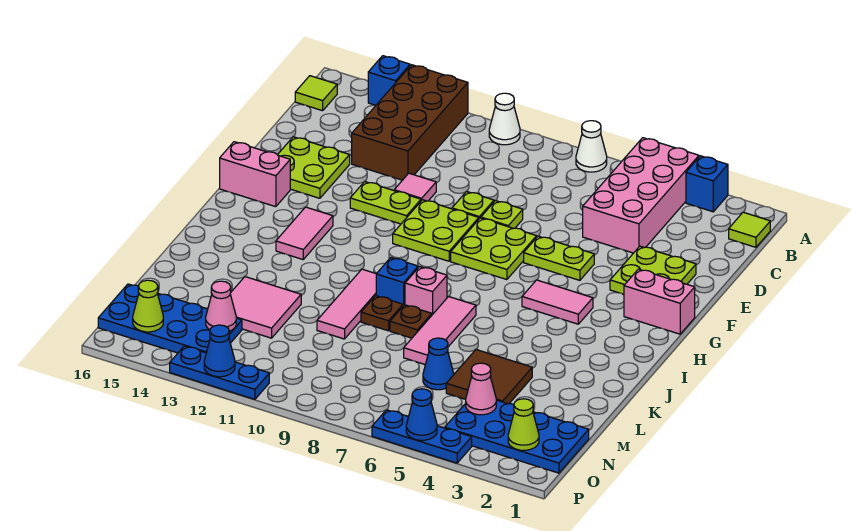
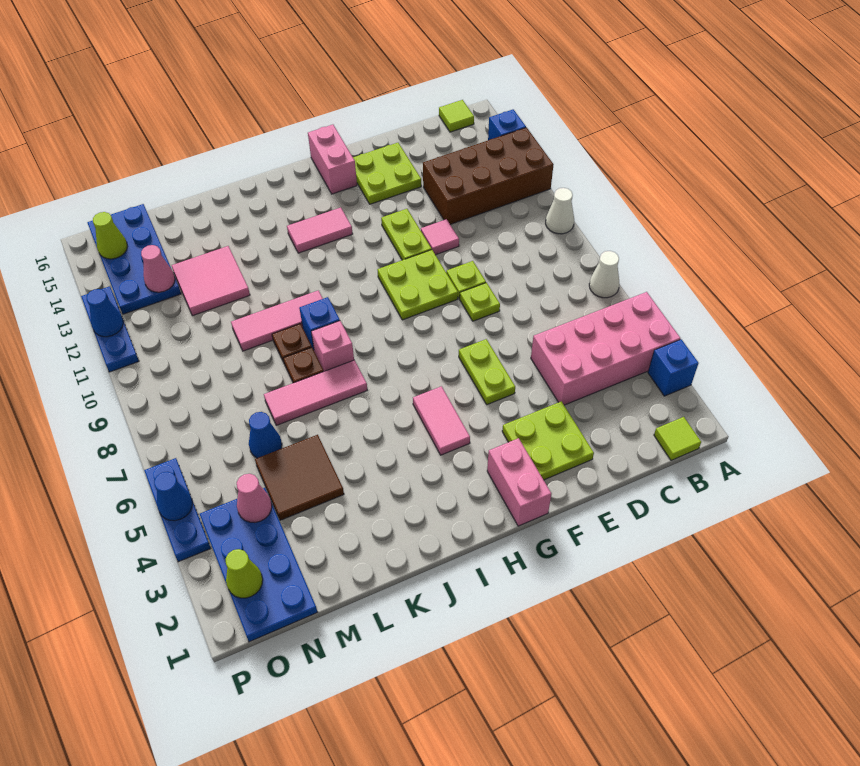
lime 2x2 plate [451,218,537,280] -> none

